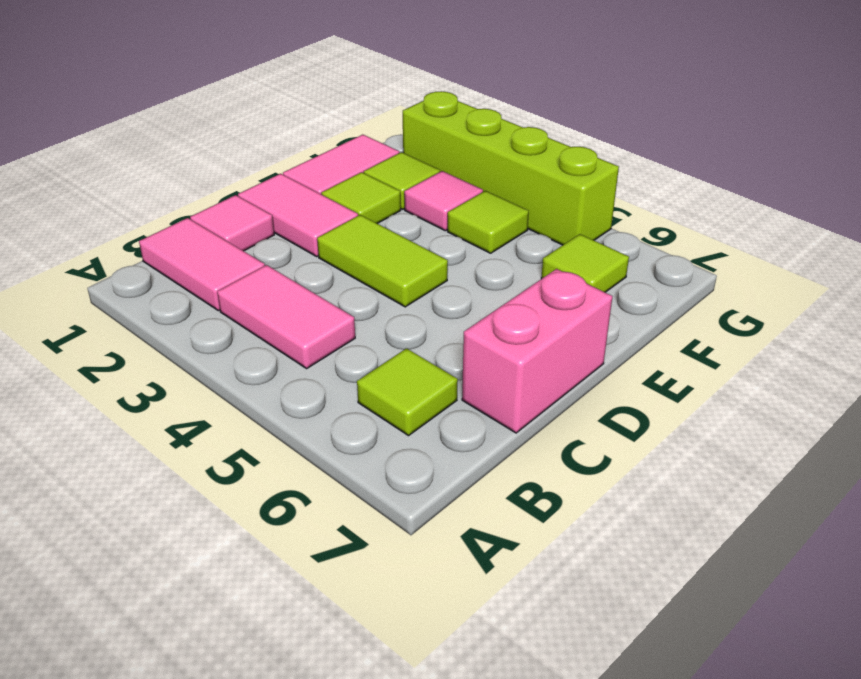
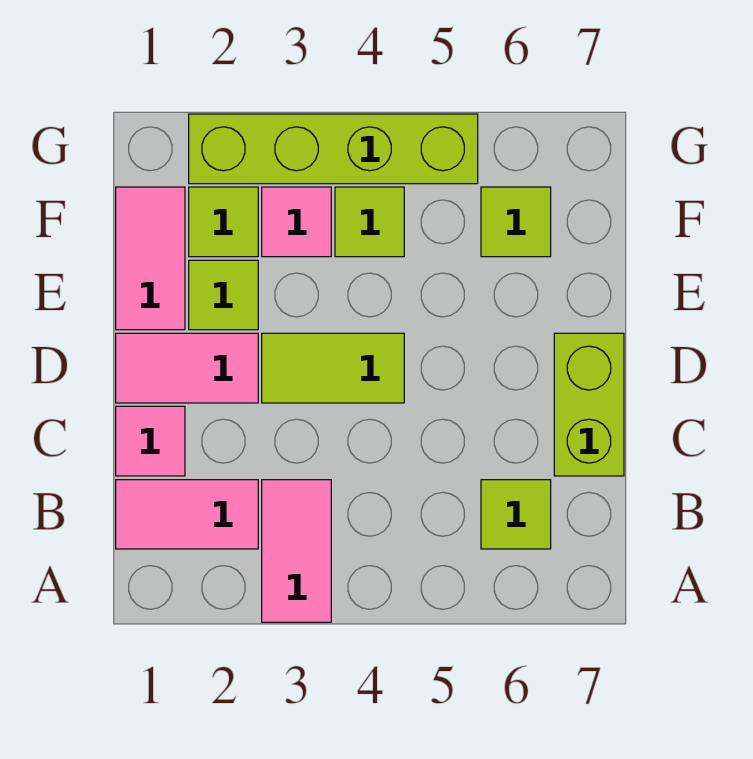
pink 1x2 tile [217,265,355,368] -> pink 1x2 tile turned to [262,480,331,622]
pink 1x2 brick [462,269,612,433] -> lime 1x2 brick [554,333,624,476]

